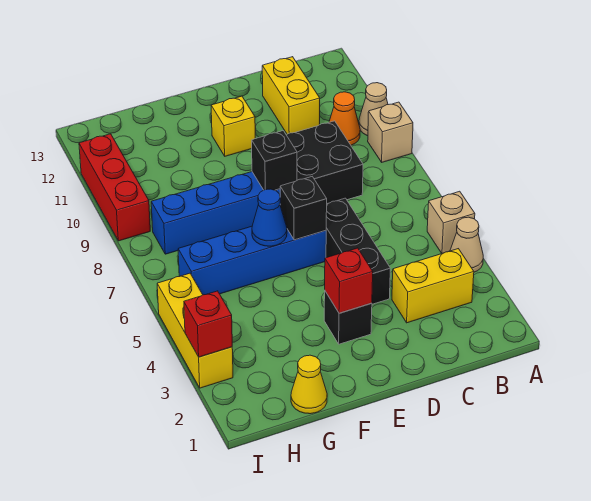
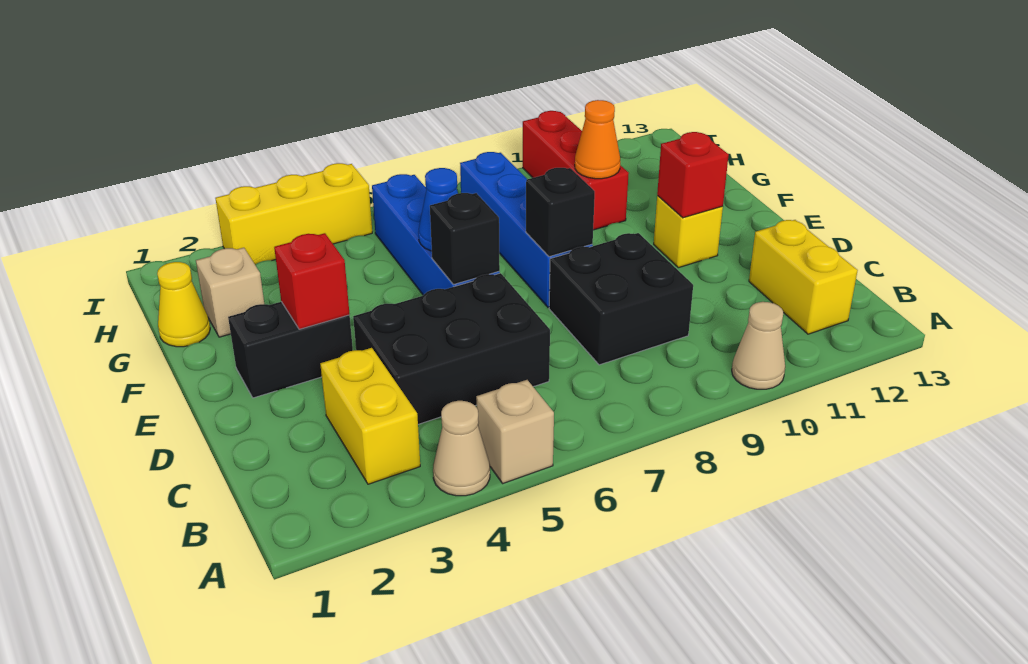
tan 1x1 brick [368,102,413,162] -> tan 1x1 brick moved to [196,248,264,337]
orange 1x1 cone [329,92,360,145] -> orange 1x1 cone moved to [575,100,620,179]
yellow 1x2 brick [262,57,320,134] -> yellow 1x2 brick turned to [749,220,858,334]
black 1x3 brick [326,198,390,304] -> black 2x3 brick [353,273,550,424]
black 1x1 brick [324,291,372,344] -> black 1x2 brick [228,302,353,398]
red 1x1 brick [184,291,232,357] -> red 1x1 brick moved to [657,132,729,218]
red 1x3 brick [79,134,150,241] -> red 1x3 brick turned to [523,111,629,230]

